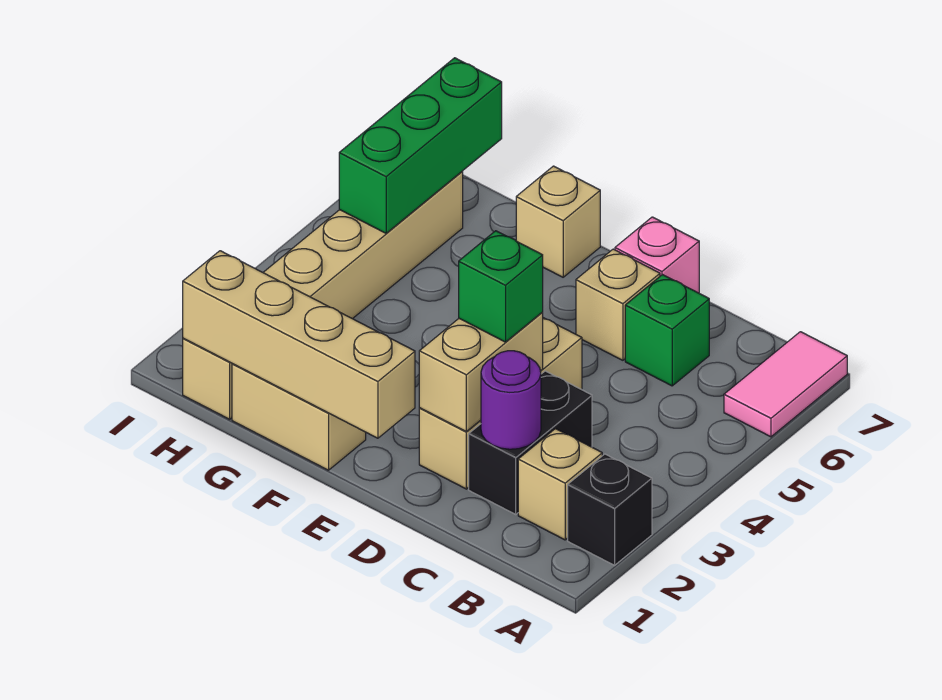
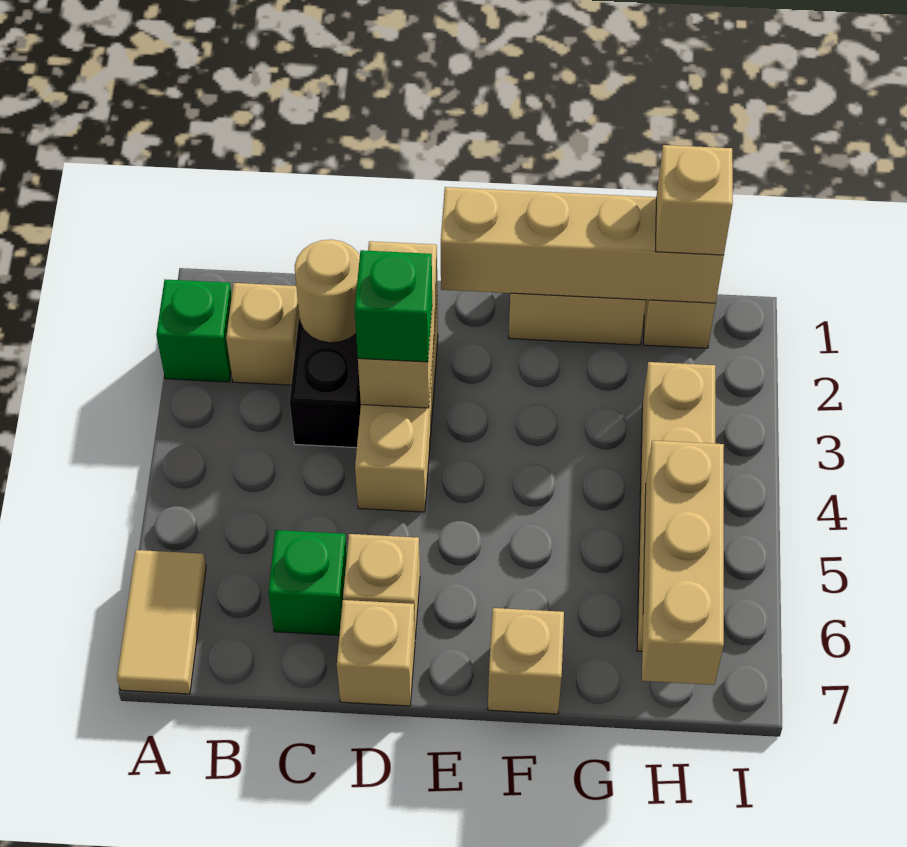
black 1x1 brick [568,454,652,565] -> green 1x1 brick [156,279,232,382]
pink 1x2 tile [724,332,847,437] -> tan 1x2 tile [117,550,206,694]
purple 1x1 round brick [481,351,541,449] -> tan 1x1 round brick [295,239,360,343]
pink 1x1 brick [615,217,699,293] -> tan 1x1 brick [337,600,415,706]
none -> tan 1x1 brick [656,145,733,255]
green 1x3 brick [339,58,502,233] -> tan 1x3 brick [642,440,724,685]

